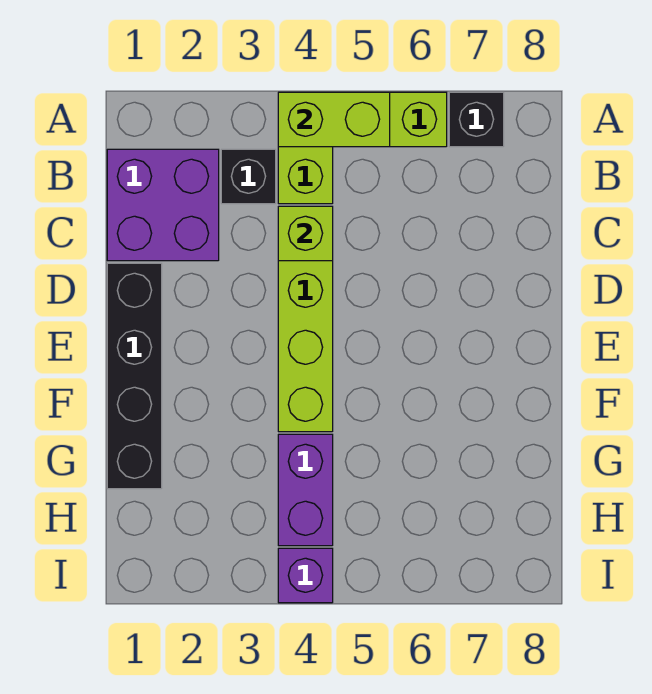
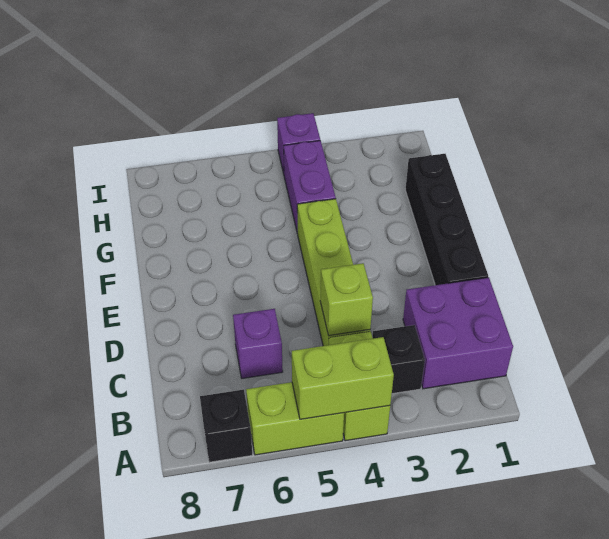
none -> purple 1x1 brick [233,309,283,378]

